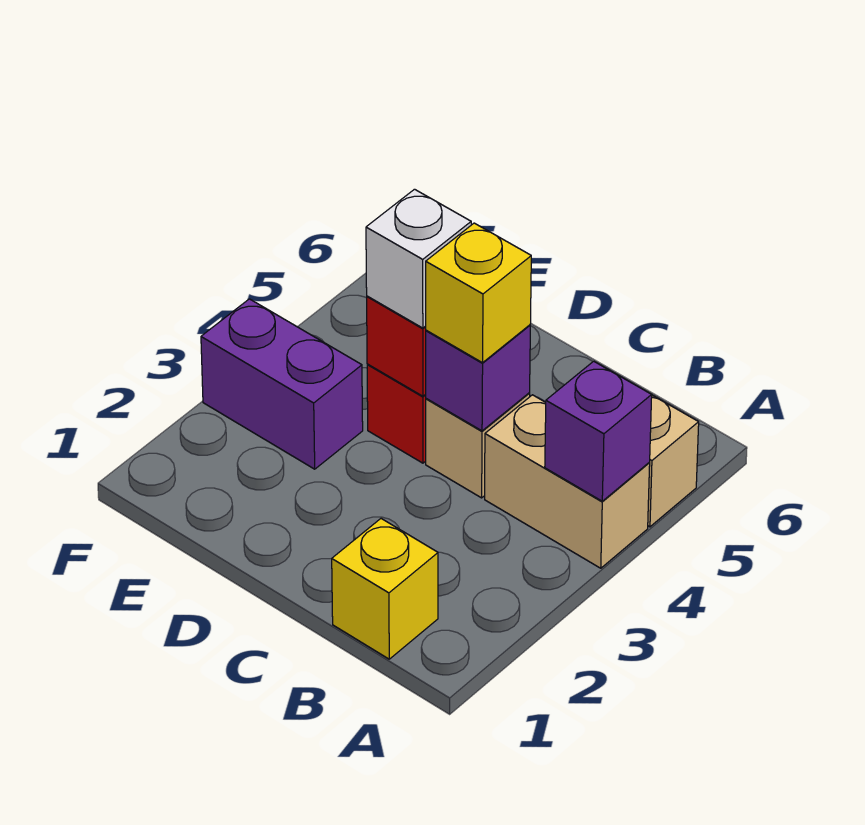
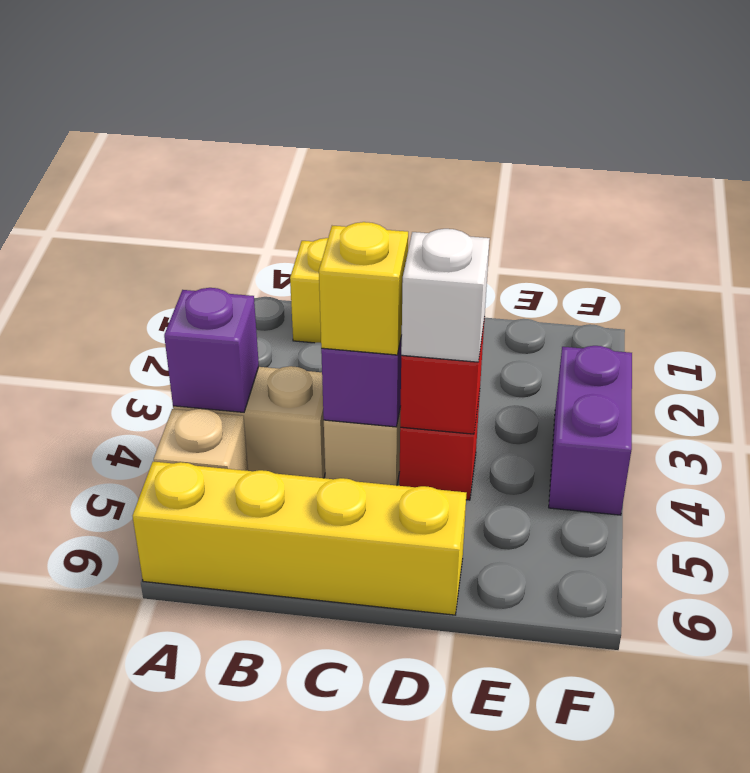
none -> yellow 1x4 brick [133,462,466,615]
purple 1x2 brick [201,299,363,469] -> purple 1x2 brick turned to [549,346,632,515]

